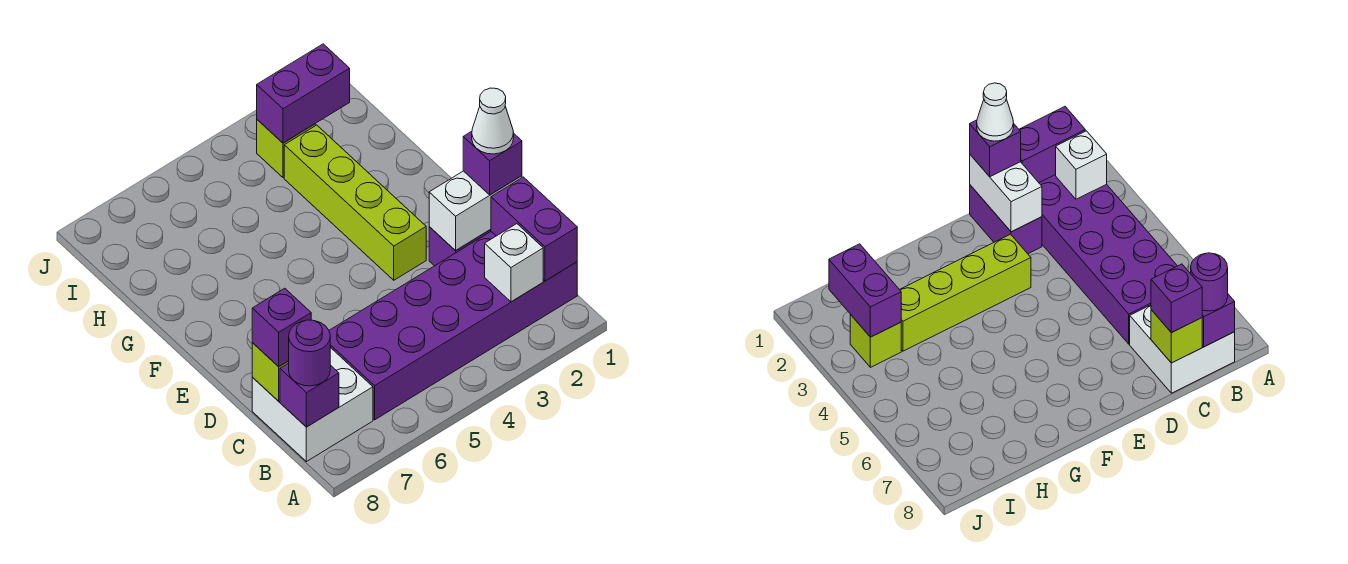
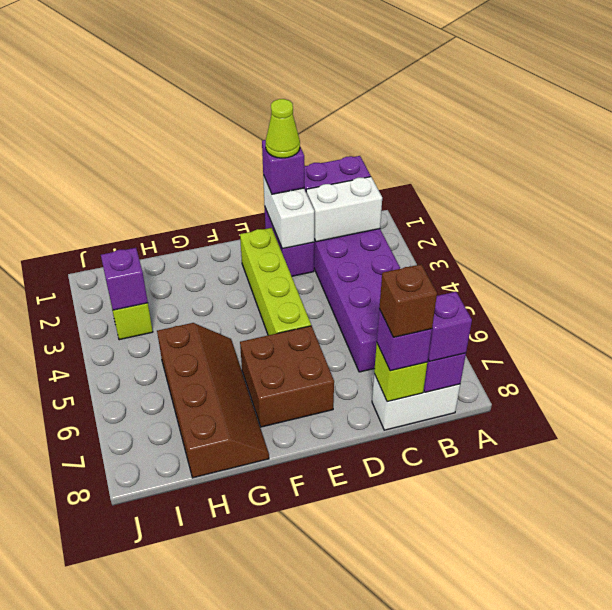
white 1x1 brick [485,224,543,302] -> white 1x2 brick [306,177,382,242]
white 2x2 brick [252,347,373,462] -> white 1x2 brick [372,374,460,430]
purple 1x1 round brick [289,320,330,386] -> purple 1x1 brick [428,292,472,361]
none -> brown 1x1 brick [379,264,437,337]
white 1x1 cone [472,88,514,154] -> lime 1x1 cone [266,99,300,158]
lime 1x4 brick [284,125,426,280] -> lime 1x4 brick turned to [240,228,311,335]
none -> brown 2x2 brick [240,326,334,427]
none -> brown 2x4 slope [157,323,269,478]
purple 1x2 brick [257,44,350,143] -> purple 1x1 brick [101,248,148,310]

